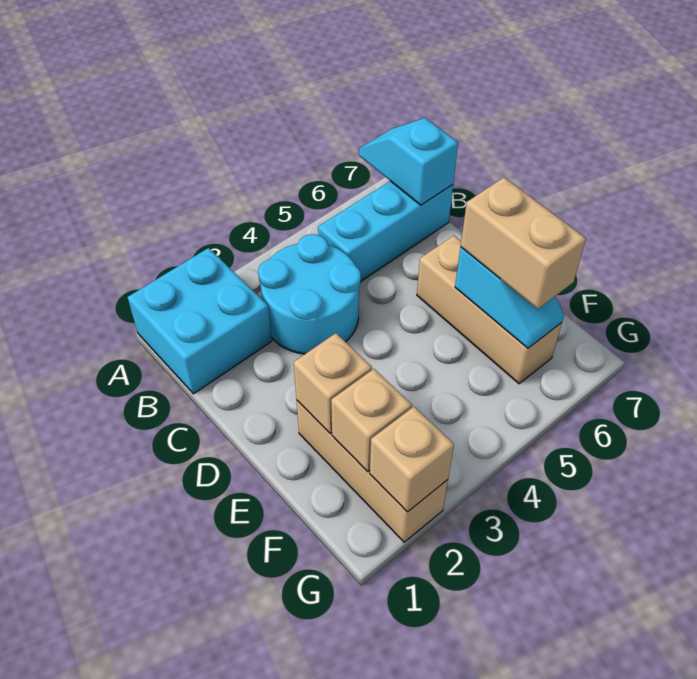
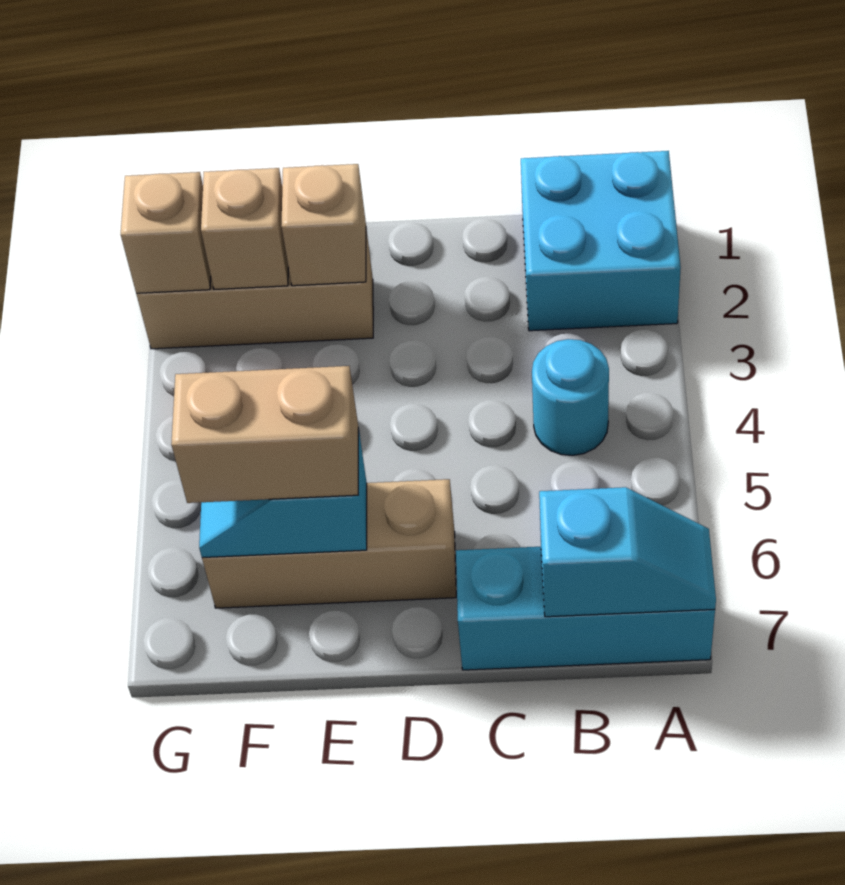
cyan 2x2 round brick [258,234,361,354] -> cyan 1x1 round brick [532,339,609,455]
cyan 1x3 brick [318,181,453,282] -> cyan 1x3 brick turned to [456,547,715,670]

